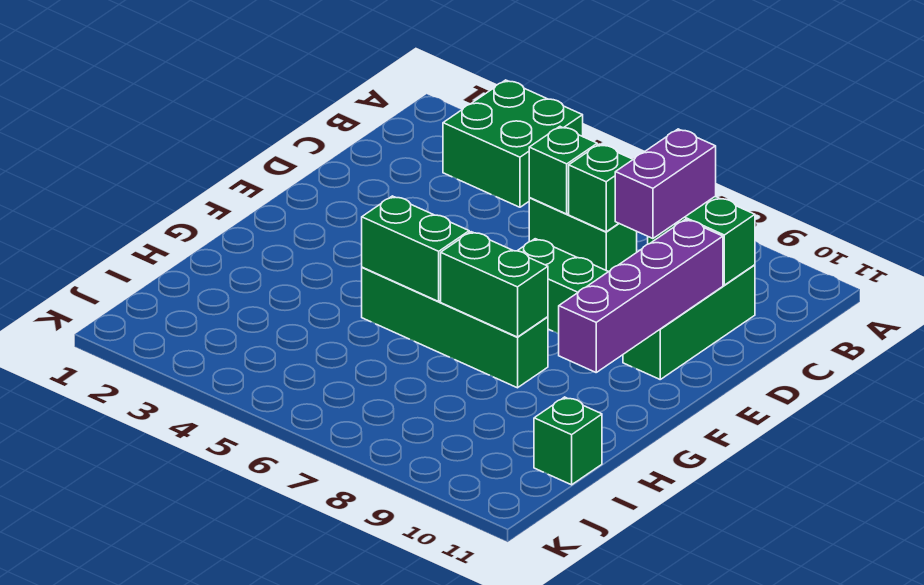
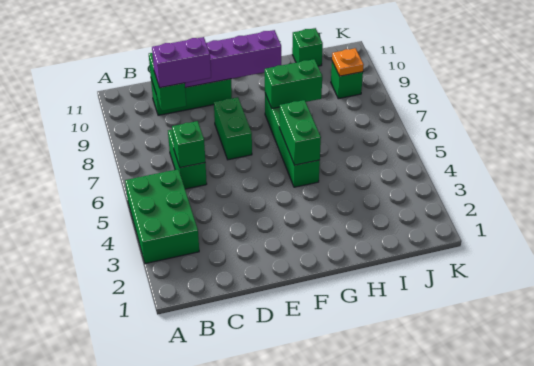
green 2x2 brick [443,80,583,207] -> green 2x3 brick [125,169,199,264]
green 1x1 brick [569,144,633,232] -> green 1x1 brick moved to [331,61,363,99]
green 1x2 brick [441,232,548,337] -> green 1x2 brick turned to [265,59,322,109]
none -> orange 1x1 plate [332,48,364,76]

